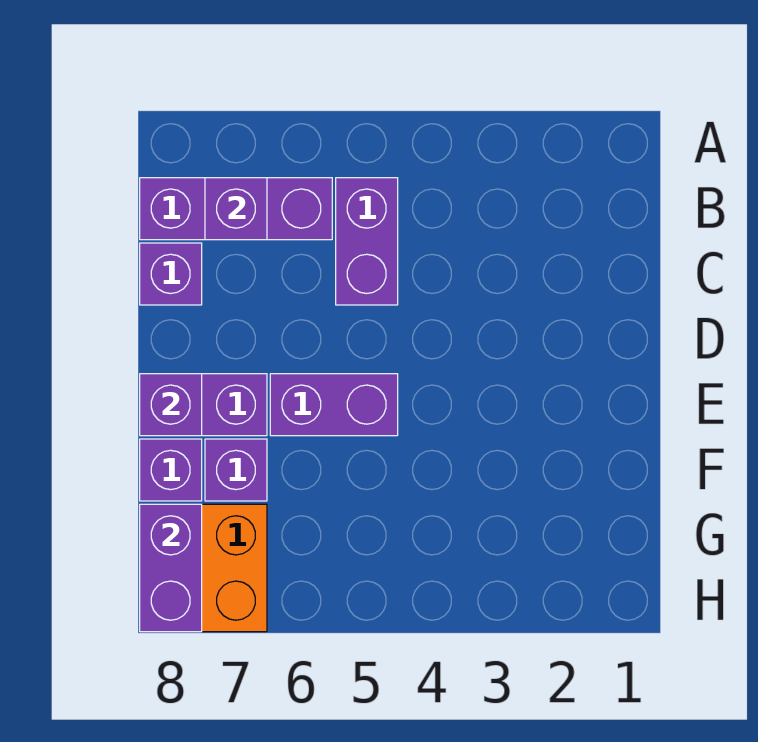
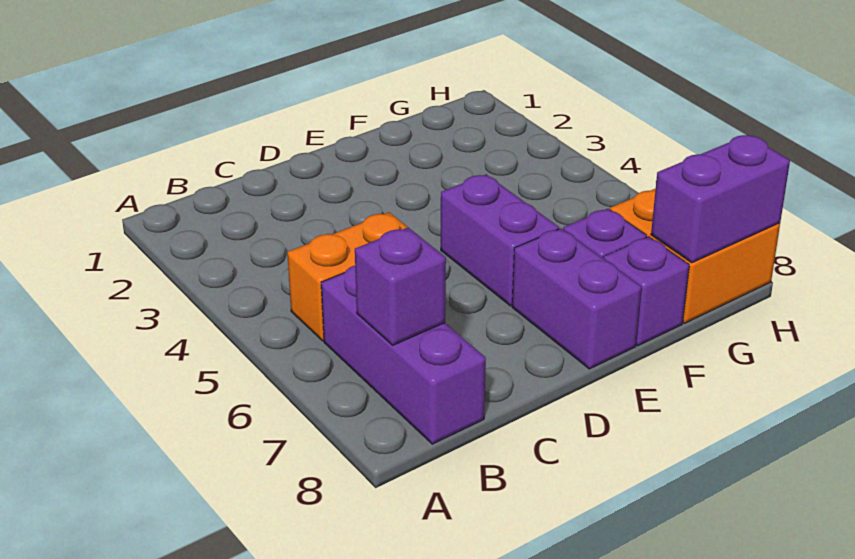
purple 1x2 brick [336,178,398,305] -> orange 1x2 brick [287,212,408,341]
purple 1x1 brick [140,243,202,305] -> none
purple 1x1 brick [140,374,202,436] -> none

